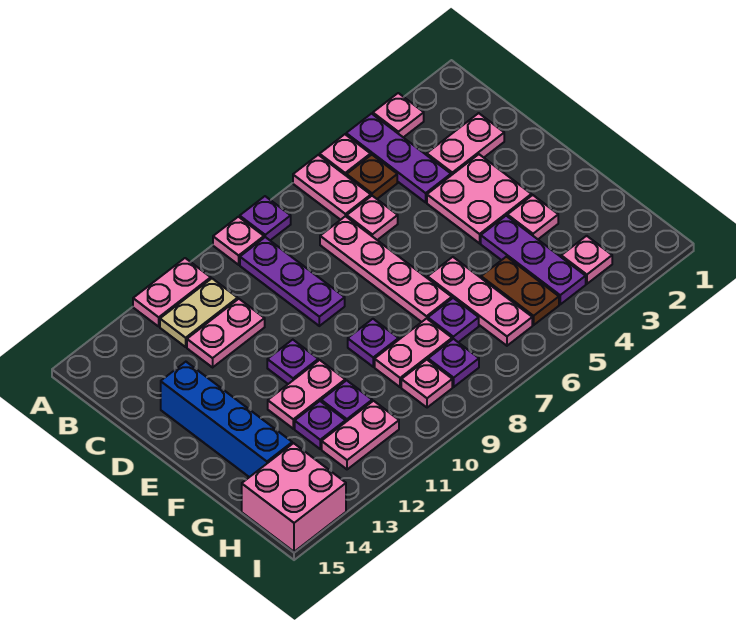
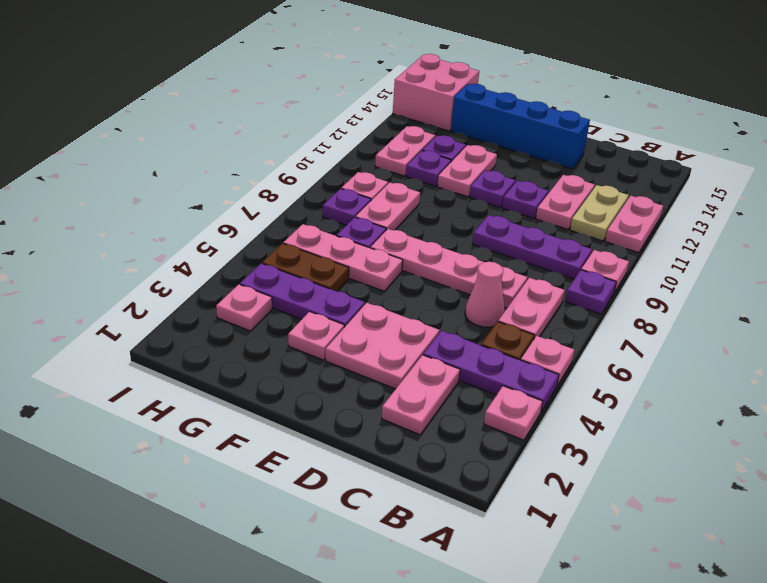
pink 1x2 plate [293,155,371,220] -> pink 1x2 plate turned to [498,278,565,339]
pink 1x1 plate [347,196,398,240] -> pink 1x1 cone [465,262,505,327]
purple 1x1 plate [348,319,399,367] -> purple 1x1 plate moved to [502,181,549,218]

